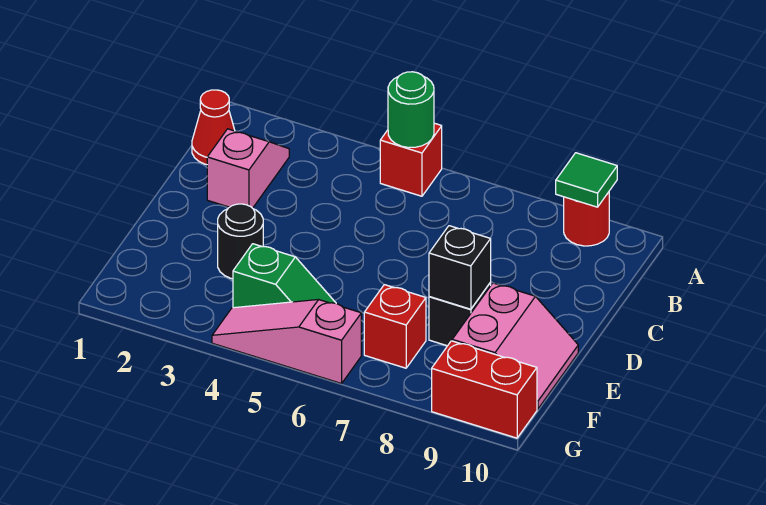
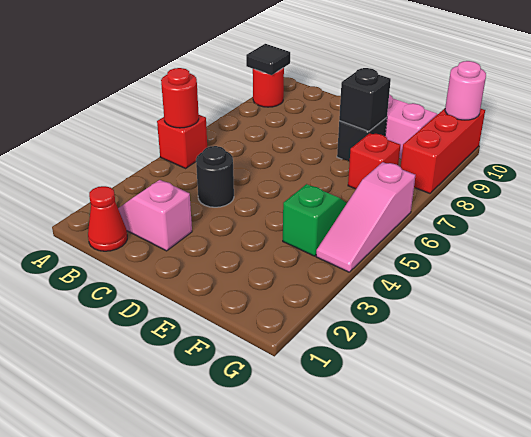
green 1x1 round brick [388,72,434,148] -> red 1x1 round brick [161,68,199,128]
green 1x1 tile [556,153,617,207] -> black 1x1 tile [246,44,290,75]
black 1x1 round brick [218,204,263,279] -> black 1x1 round brick moved to [196,146,234,207]
red 1x2 brick [432,341,537,438] -> red 1x3 brick [401,109,485,193]
none -> pink 1x1 round brick [445,61,486,120]

